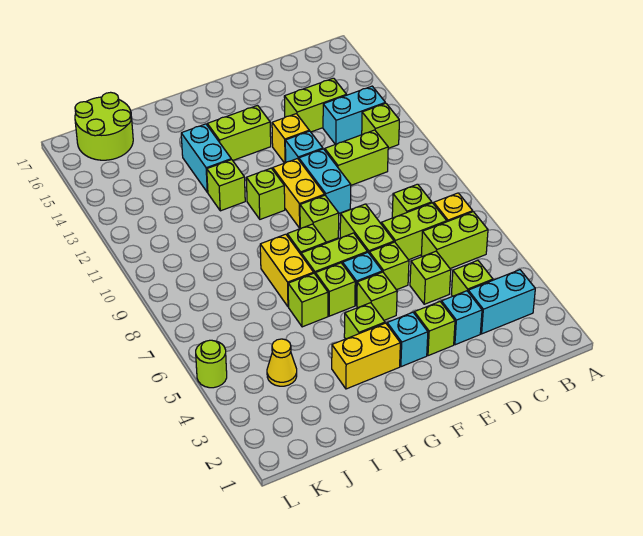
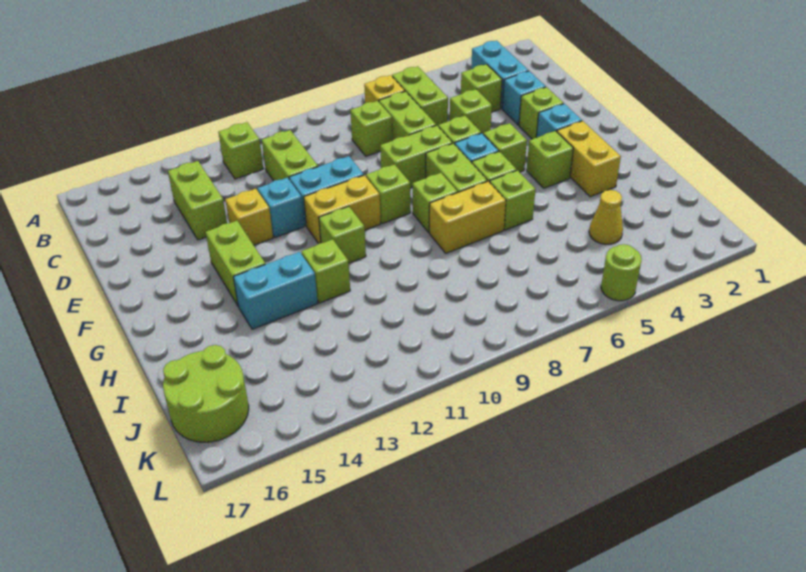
cyan 1x2 brick [323,86,385,144] -> none

